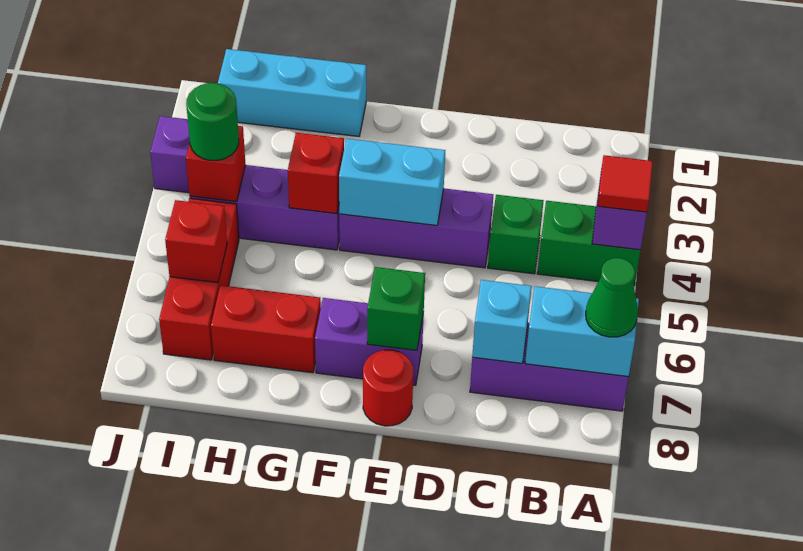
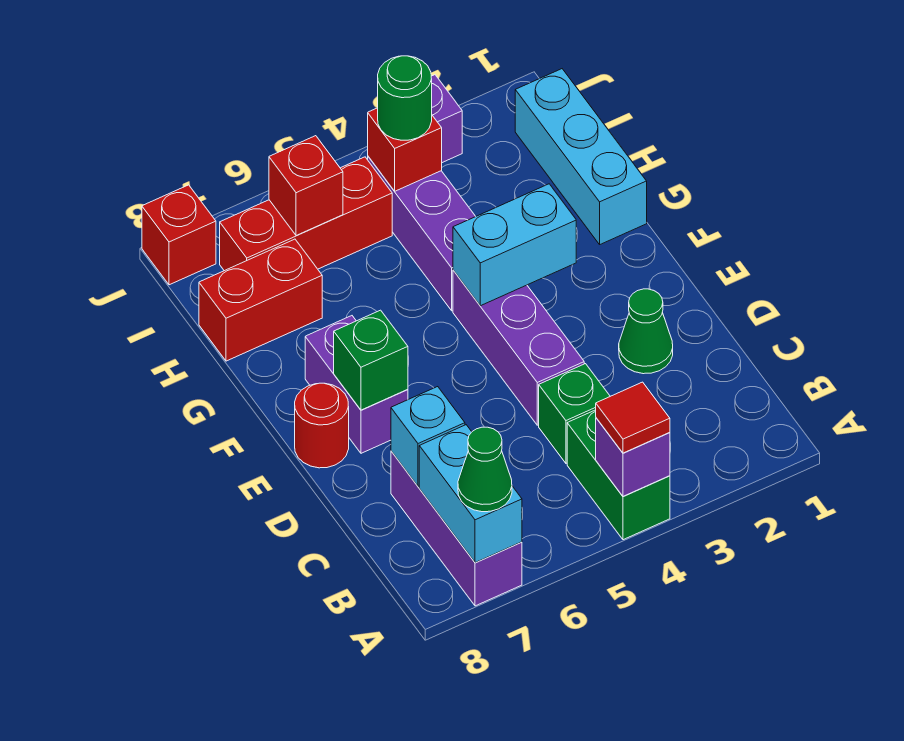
none -> green 1x1 cone [619,289,673,374]
cyan 1x2 brick [339,139,445,225] -> cyan 1x2 brick turned to [453,184,576,306]
red 1x1 brick [288,133,344,214] -> red 1x1 brick moved to [142,185,216,285]
red 1x2 brick [211,285,321,373] -> red 1x2 brick turned to [199,239,322,361]

